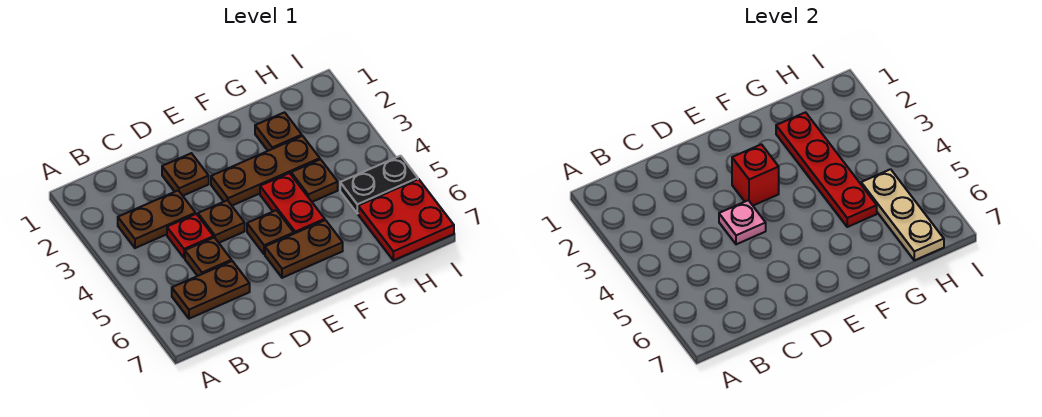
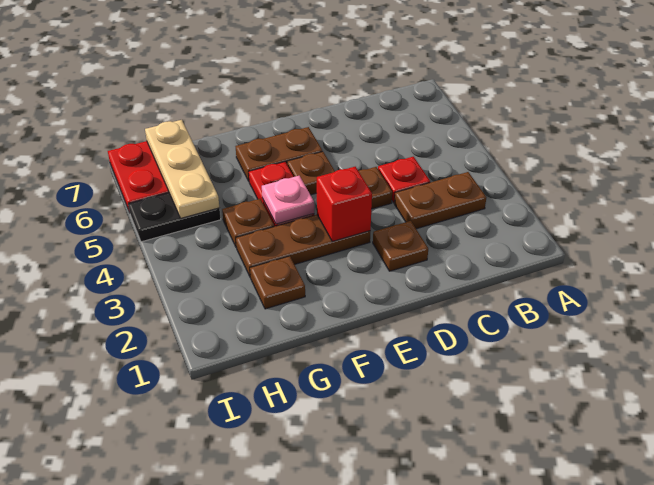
brown 1x2 plate [172,261,250,319] -> none
brown 1x1 plate [185,237,232,276] -> none
pink 1x1 plate [719,200,766,244] -> pink 1x1 plate moved to [262,176,314,224]
red 1x4 plate [776,112,877,227] -> none

